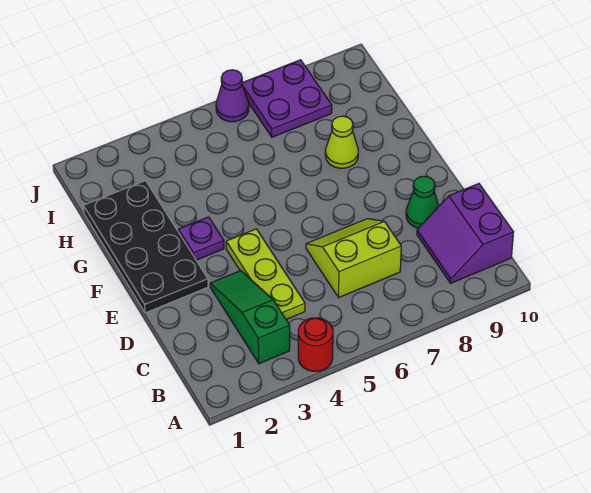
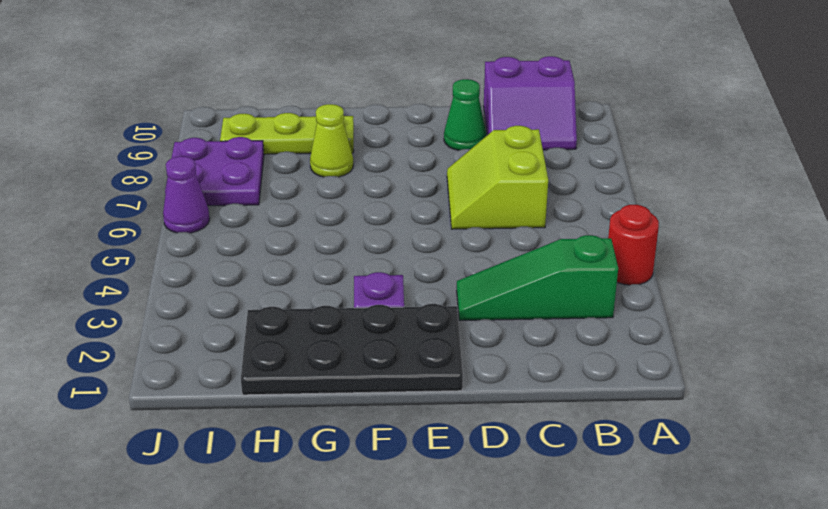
lime 1x3 plate [226,229,305,319] -> lime 1x3 plate moved to [220,113,354,154]

